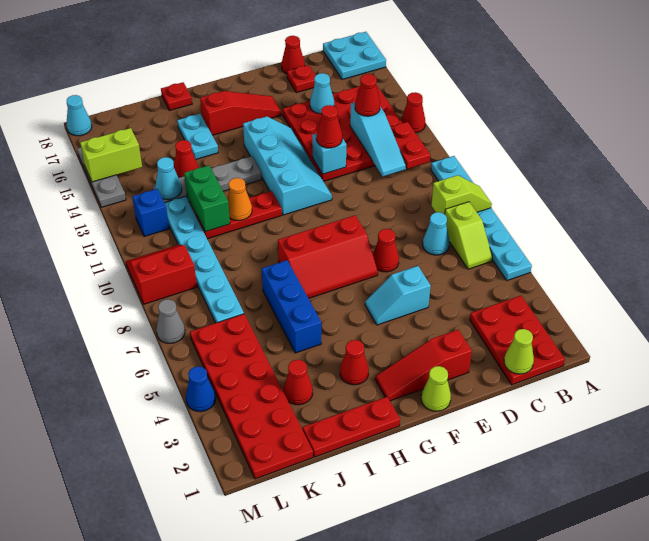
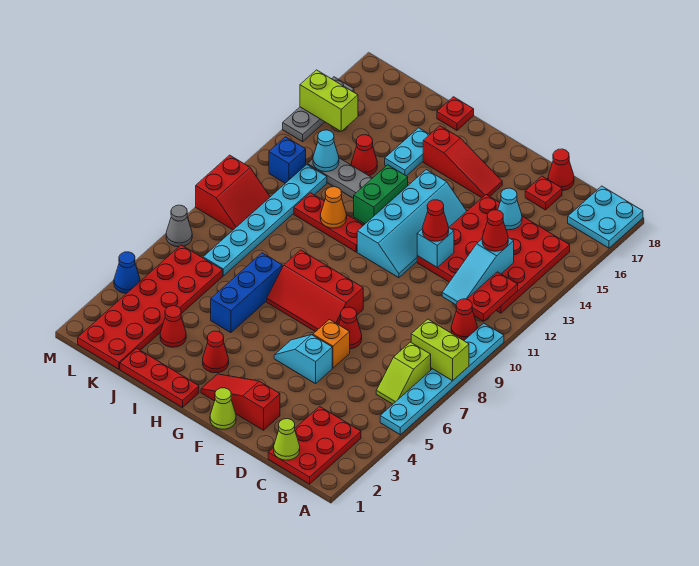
lime 1x2 slope [431,175,492,214] -> lime 1x2 brick [411,319,469,381]
red 1x1 cone [401,92,425,133] -> red 1x1 cone moved to [451,299,477,341]
cyan 1x1 cone [423,212,449,255] -> none
none -> orange 1x1 brick [313,320,350,368]
green 1x2 brick [184,165,230,232] -> green 1x2 brick moved to [354,165,408,224]
red 2x2 slope [126,245,197,304] -> red 2x2 slope turned to [196,155,270,230]
cyan 1x1 cone [66,95,92,136] -> none

